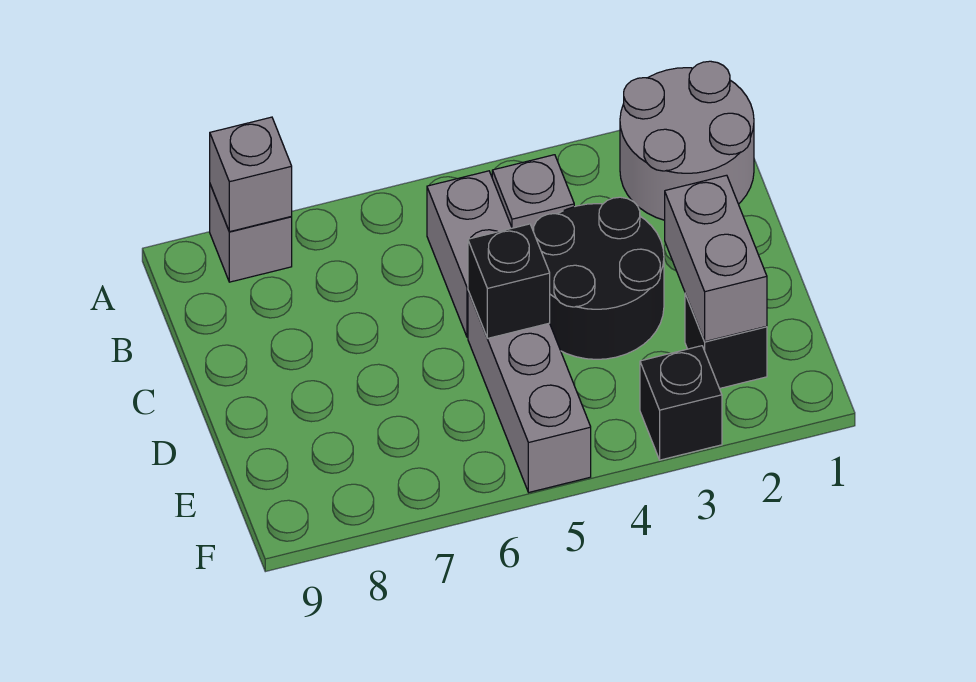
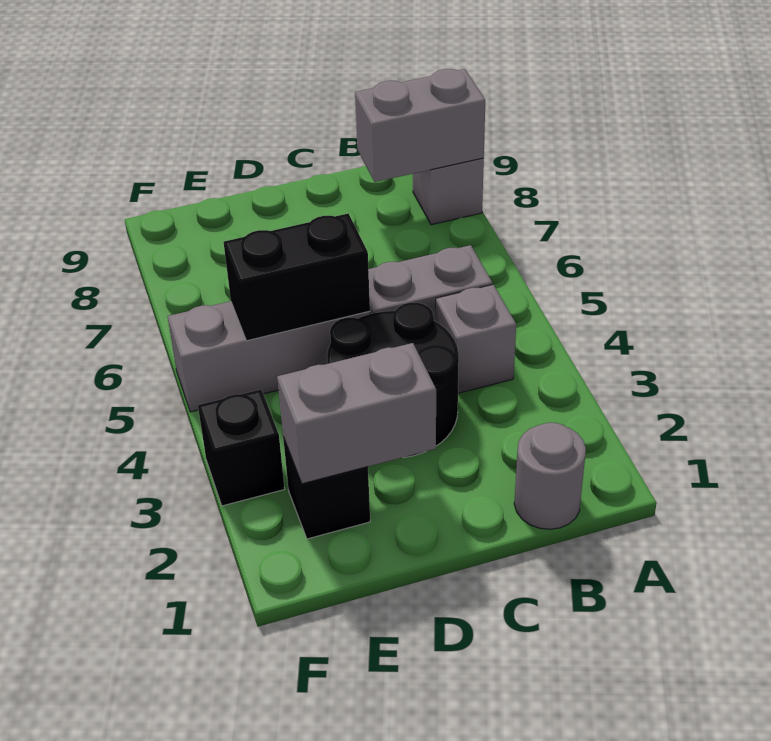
grey 2x2 round brick [620,61,754,220] -> grey 1x1 round brick [514,423,586,529]
grey 1x1 brick [210,117,292,232] -> grey 1x2 brick [355,69,485,182]
black 1x1 brick [468,224,550,338] -> black 1x2 brick [224,214,370,341]

